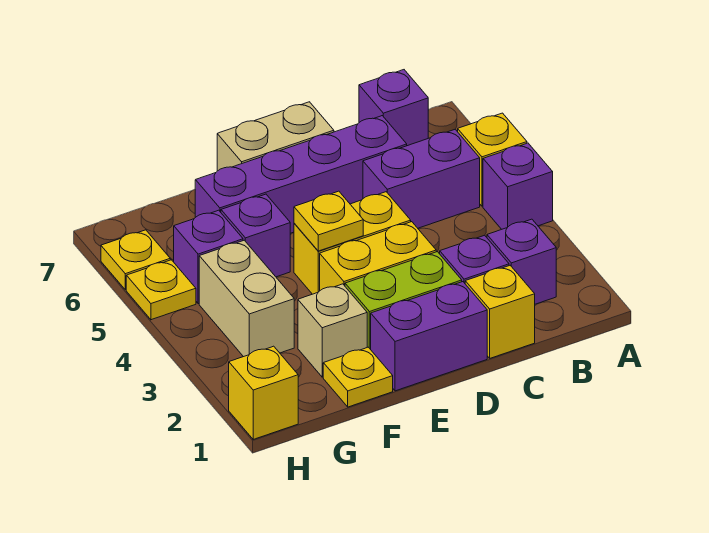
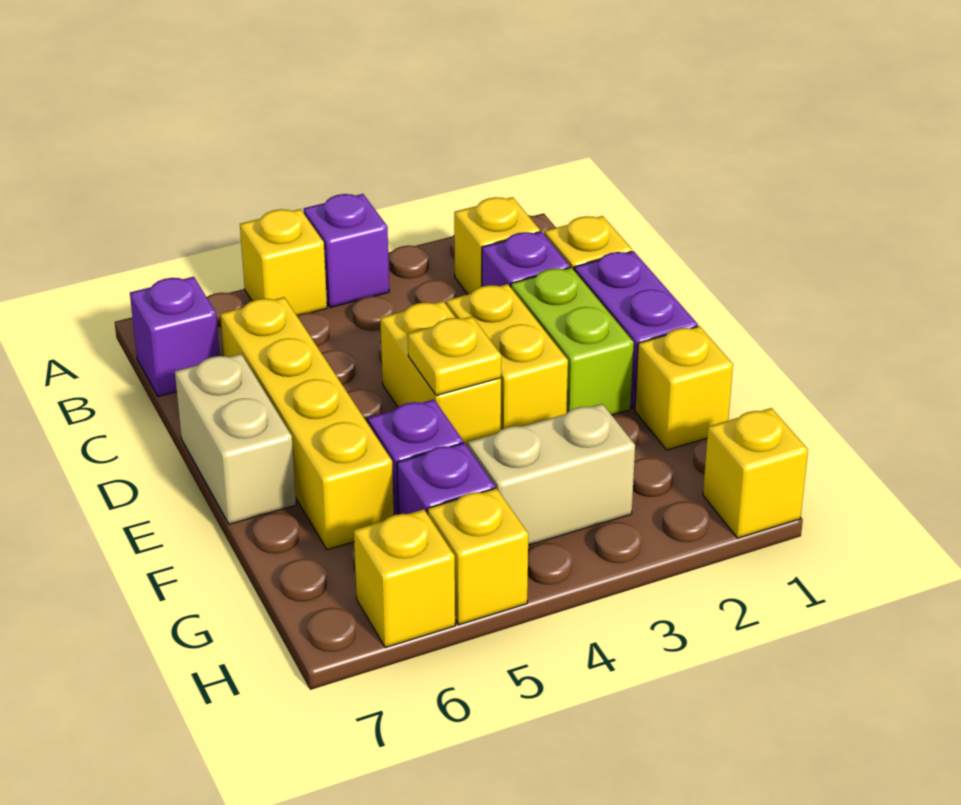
purple 1x1 brick [487,219,556,304] -> yellow 1x1 brick [454,197,540,294]
purple 1x2 brick [363,130,480,228] -> none
purple 1x4 brick [195,116,407,233] -> yellow 1x4 brick [220,297,394,550]
yellow 1x1 plate [323,347,393,407] -> yellow 1x1 brick [635,326,733,450]
tan 1x1 brick [298,284,367,377] -> none
yellow 1x1 plate [126,260,196,320] -> yellow 1x1 brick [428,488,528,625]
yellow 1x1 plate [101,230,170,290] -> yellow 1x1 brick [354,509,455,648]

